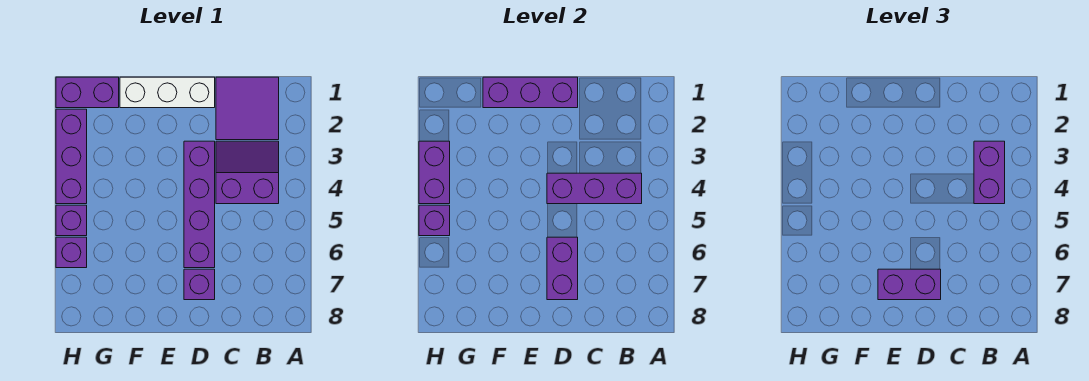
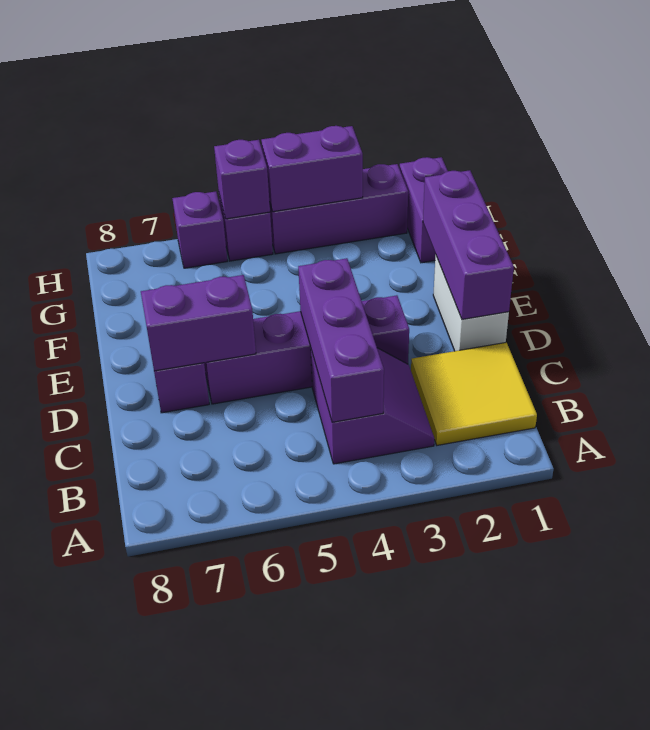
purple 2x2 tile [216,77,279,140] -> yellow 2x2 tile [411,343,537,445]
purple 1x2 brick [974,141,1005,204] -> none
white 1x3 brick [120,77,215,108] -> white 1x2 brick [433,254,509,351]
purple 1x2 brick [878,269,941,300] -> none

